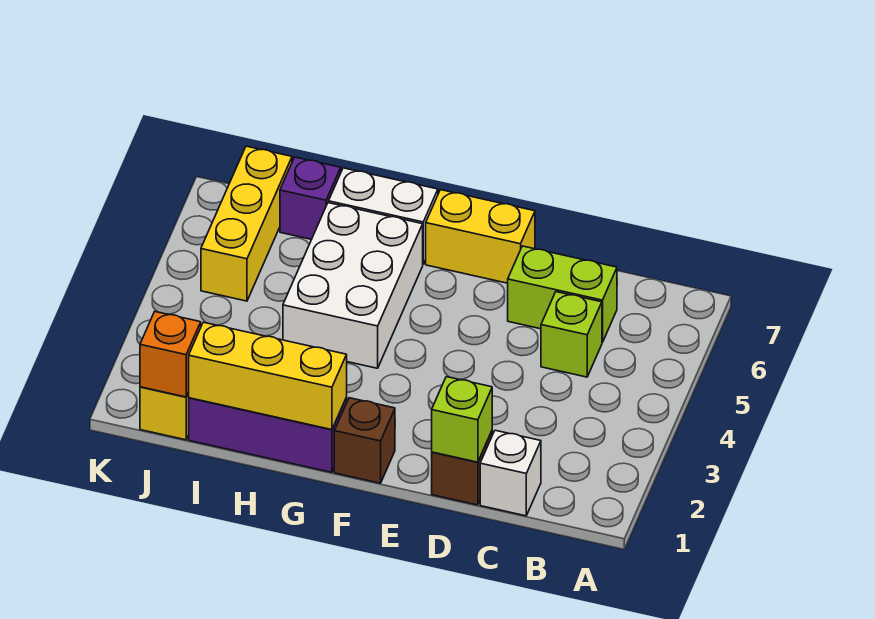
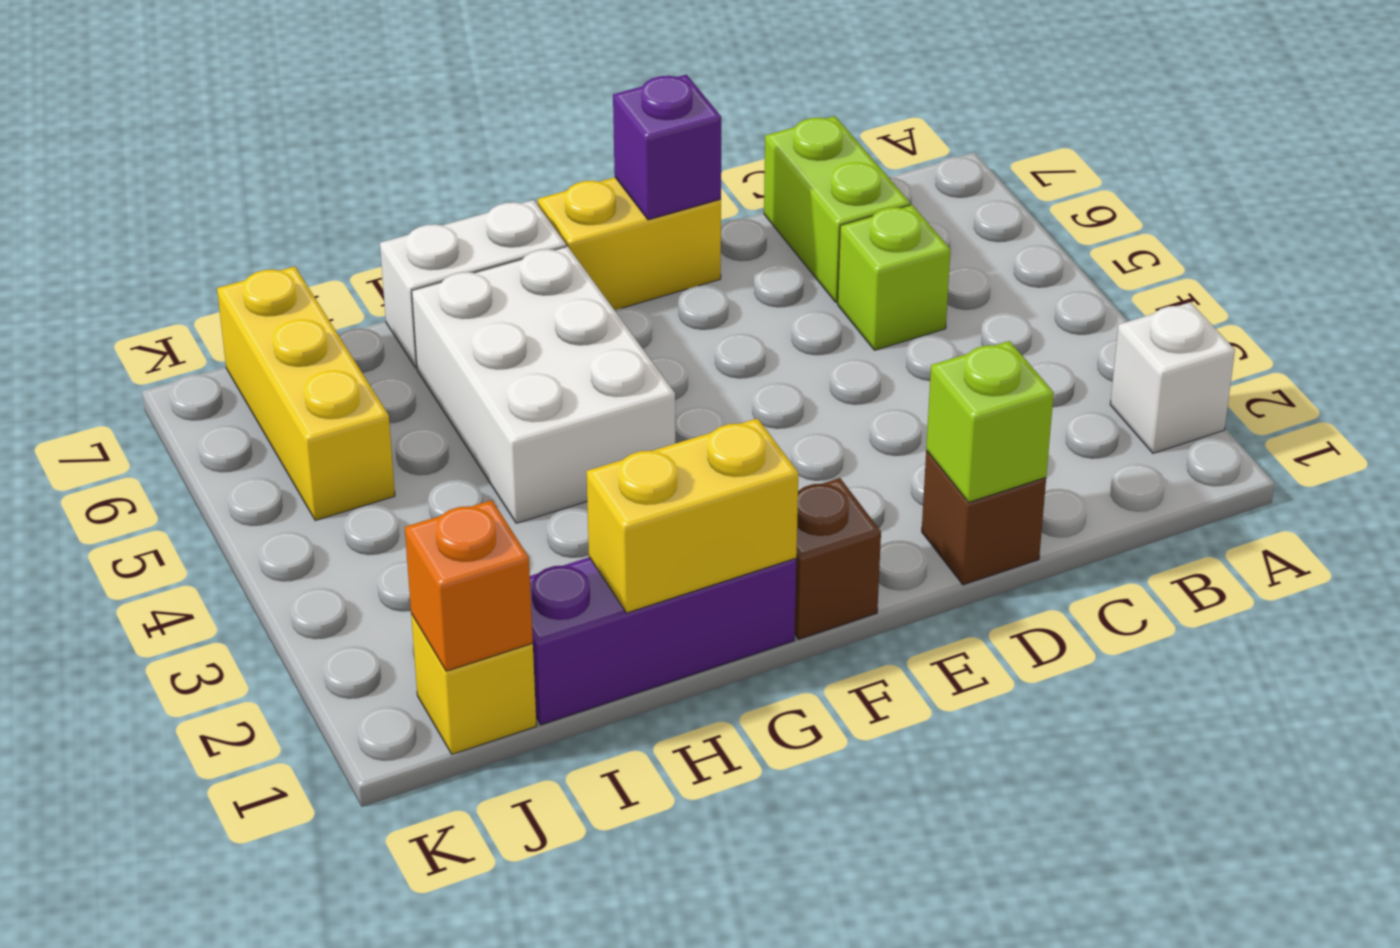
white 1x1 brick [480,430,541,516] -> white 1x1 brick moved to [1110,302,1235,453]
lime 1x2 brick [508,246,617,342] -> lime 1x2 brick turned to [764,116,910,303]
yellow 1x3 brick [188,322,347,430] -> yellow 1x2 brick [586,418,799,613]
purple 1x1 brick [280,157,341,239] -> purple 1x1 brick moved to [613,75,721,220]

